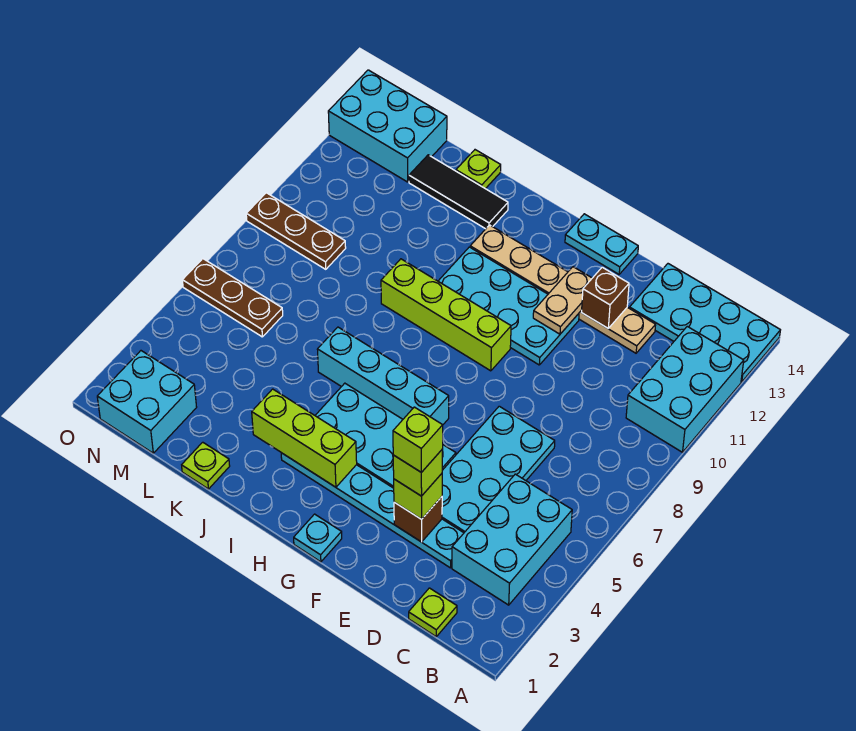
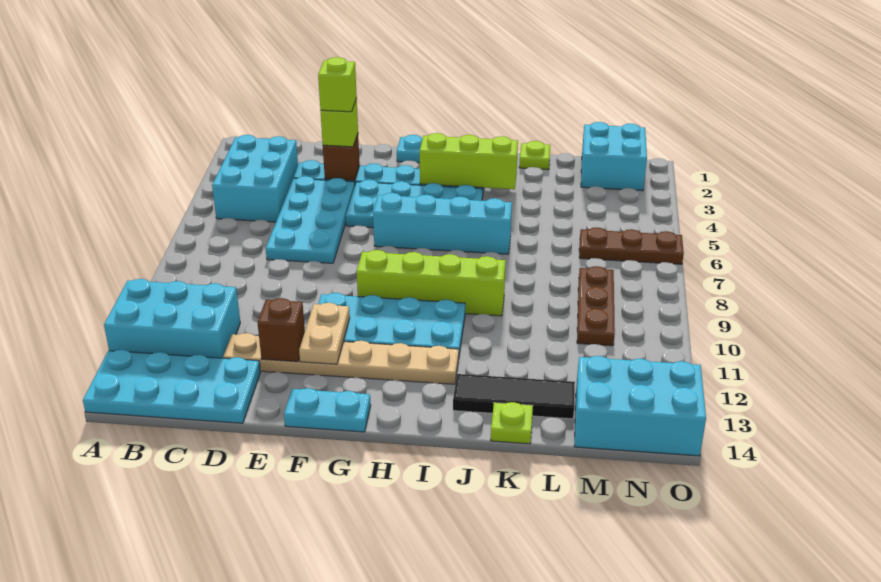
cyan 2x3 brick [626,326,744,452] -> cyan 2x3 brick turned to [104,279,240,358]
lime 1x1 plate [409,588,457,636] -> none
lime 1x1 brick [393,407,443,472] -> none
brown 1x3 plate [246,193,346,269] -> brown 1x3 plate turned to [577,266,615,346]

